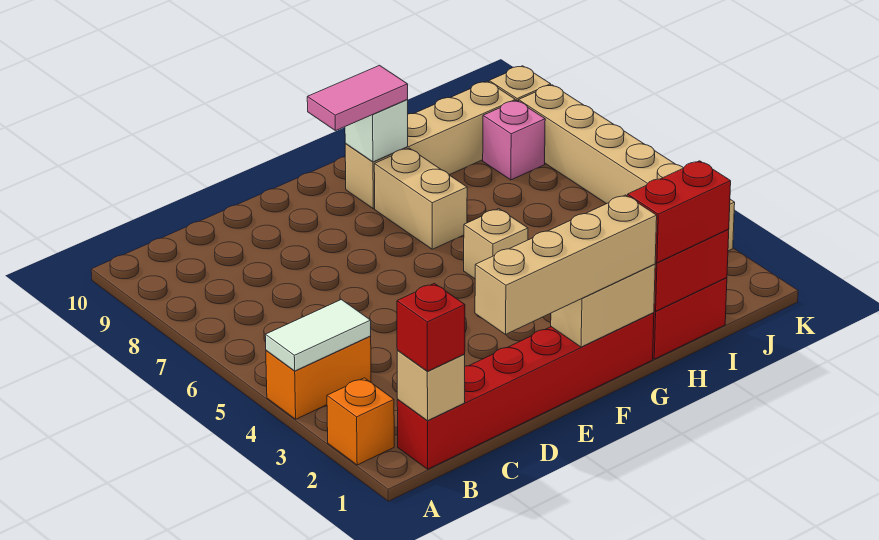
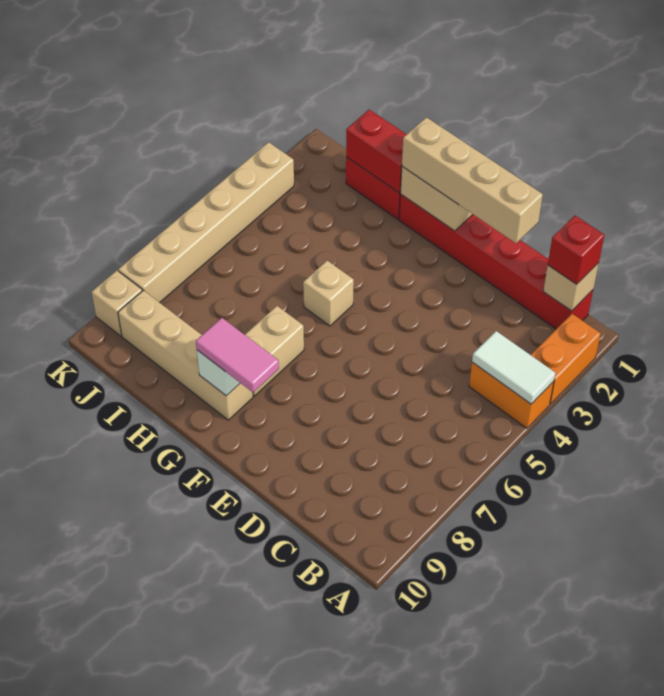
orange 1x1 brick [327,378,394,465] -> orange 1x2 brick [531,314,601,404]
red 1x2 brick [627,161,731,263] -> none
pink 1x1 brick [483,101,545,180] -> none

